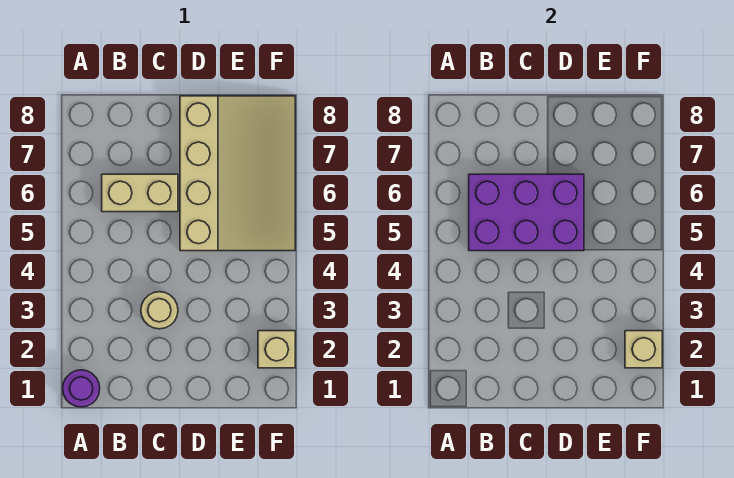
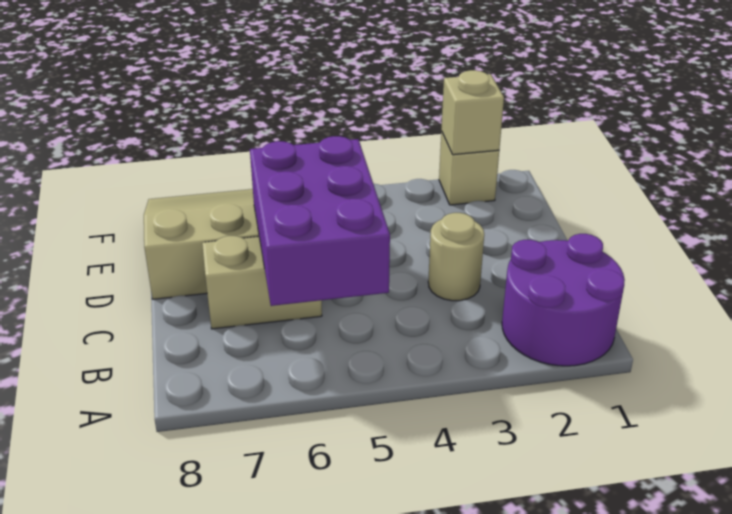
purple 1x1 round brick [63,370,100,407] -> purple 2x2 round brick [502,234,625,366]
tan 1x2 brick [102,174,178,212] -> tan 1x2 brick turned to [202,236,322,329]

